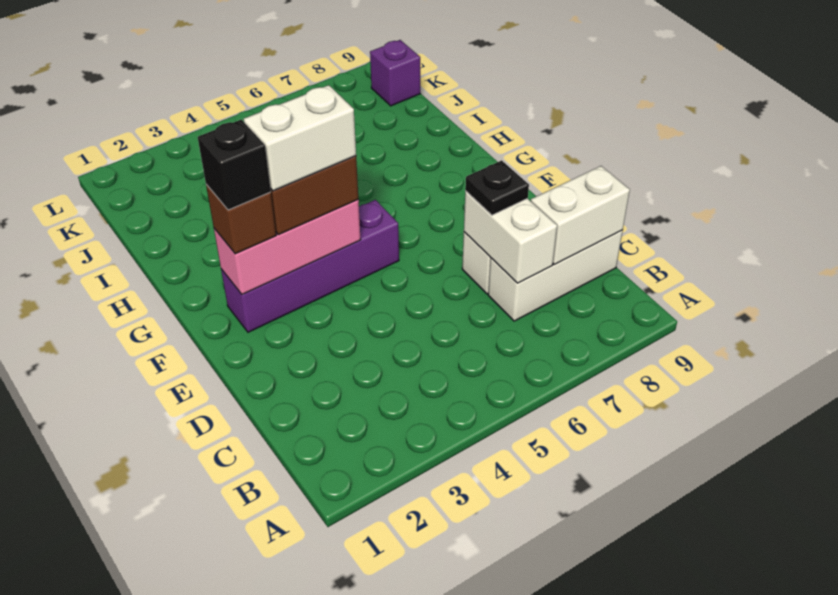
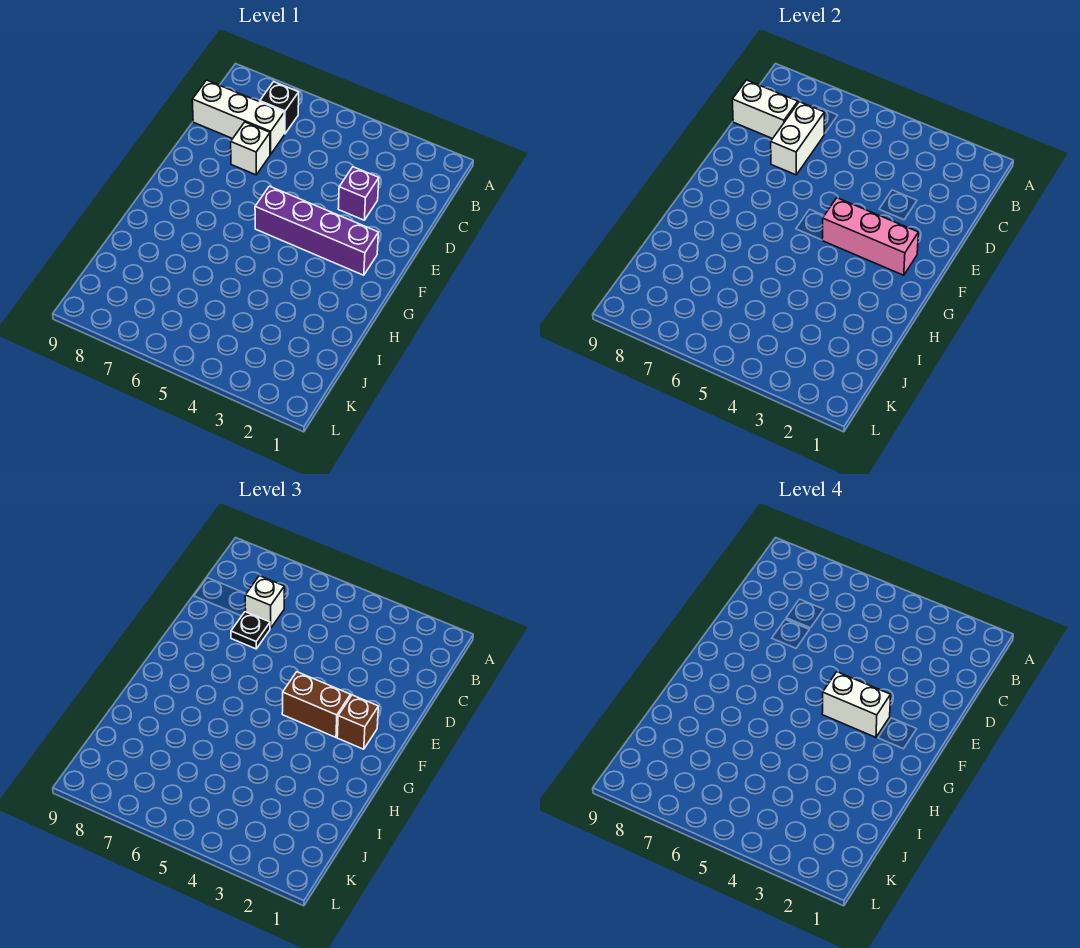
none -> white 1x1 brick [245,576,284,628]
black 1x1 brick [198,120,271,210] -> black 1x1 brick moved to [260,82,299,134]
purple 1x1 brick [370,40,420,106] -> purple 1x1 brick moved to [338,167,379,220]

